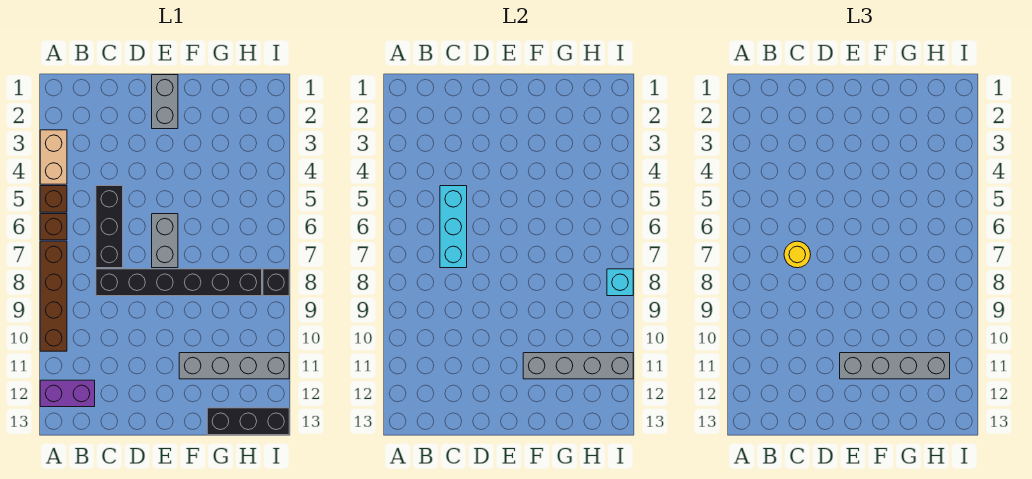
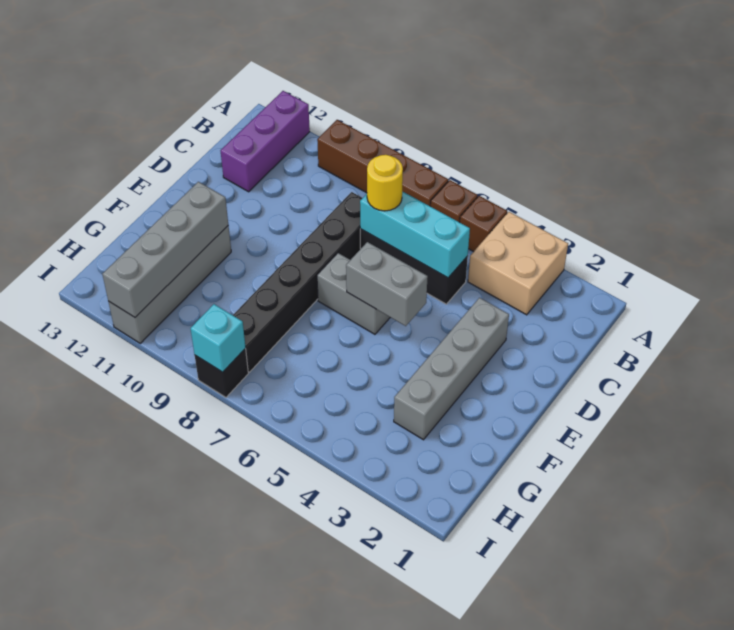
tan 1x2 brick [40,130,67,184] -> tan 2x2 brick [468,212,568,315]
purple 1x2 brick [40,380,95,407] -> purple 1x3 brick [221,91,310,192]
grey 1x2 brick [152,75,178,129] -> grey 1x2 brick moved to [346,242,428,326]
grey 1x4 brick [840,353,950,379] -> grey 1x4 brick moved to [394,298,509,440]
black 1x3 brick [207,408,289,435] -> none

